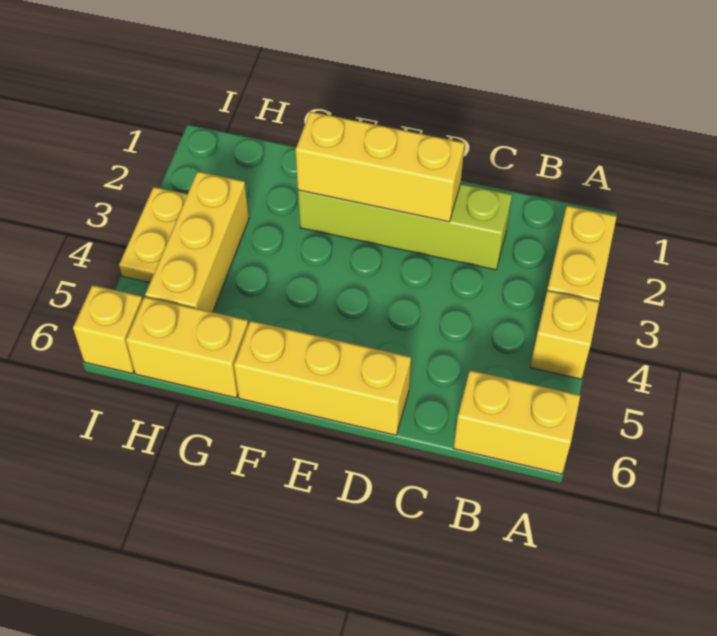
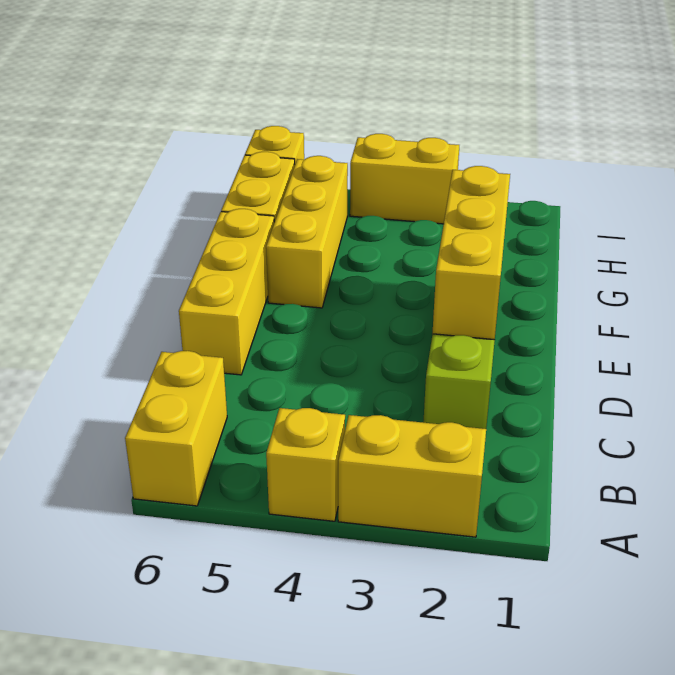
yellow 1x3 brick [145,171,249,312] -> yellow 1x3 brick turned to [266,156,348,308]
yellow 1x2 plate [119,187,188,283] -> yellow 1x2 brick [350,134,459,224]

